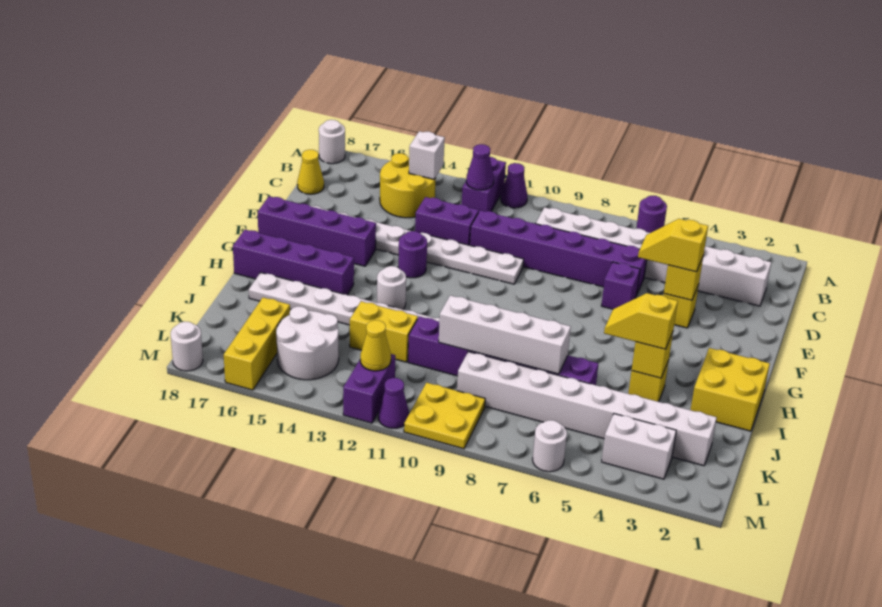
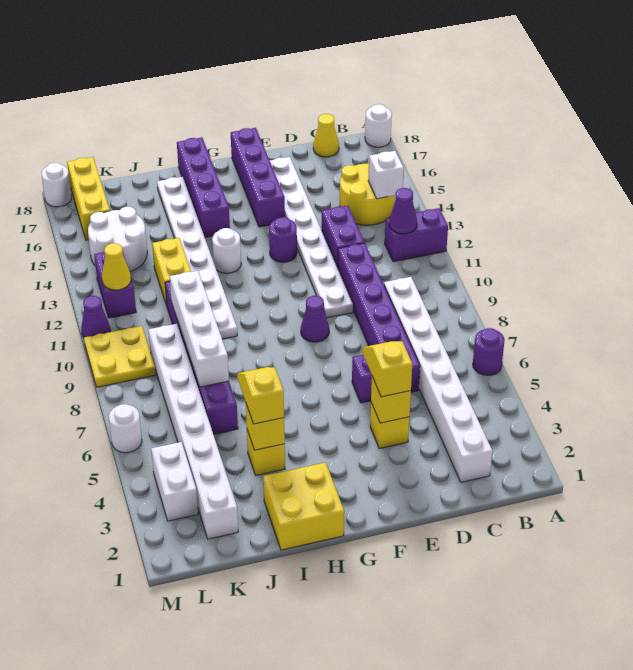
purple 1x1 cone [501,163,527,208] -> purple 1x1 cone moved to [301,296,329,342]
yellow 1x3 brick [224,298,290,390] -> yellow 1x3 brick turned to [67,157,110,240]
purple 1x2 brick [343,354,395,423] -> purple 1x2 brick turned to [94,252,136,318]

